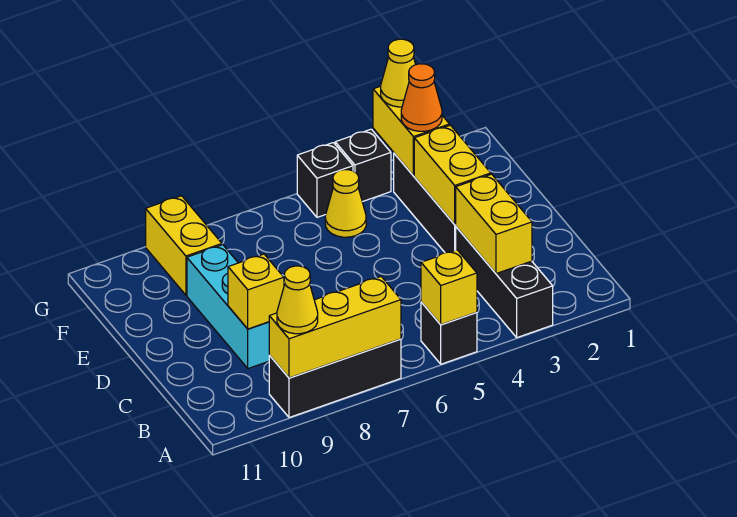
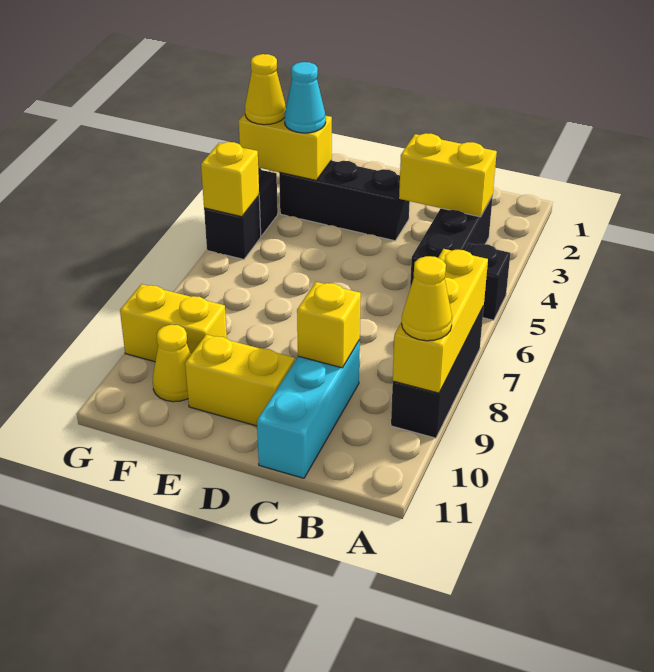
black 1x3 brick [456,227,553,337] -> black 1x3 brick turned to [410,196,493,288]
yellow 1x1 brick [421,250,477,325] -> yellow 1x1 brick moved to [201,142,259,217]
cyan 1x3 brick [187,245,269,368] -> cyan 1x3 brick turned to [257,340,360,478]
yellow 1x2 brick [414,125,491,225] -> yellow 1x2 brick moved to [185,334,295,426]
orange 1x1 cone [401,64,442,131] -> cyan 1x1 cone [284,62,326,133]
yellow 1x1 cone [325,170,366,237] -> yellow 1x1 cone moved to [153,325,191,402]

